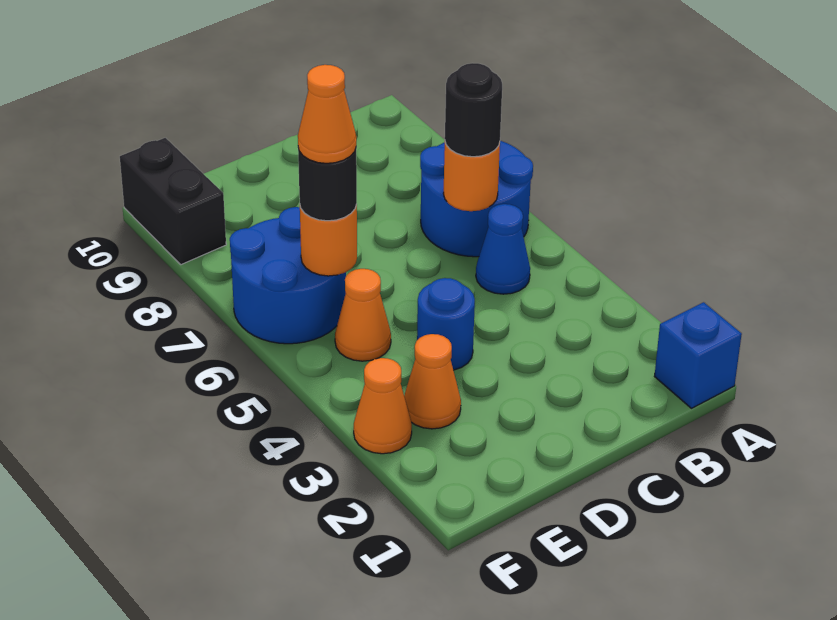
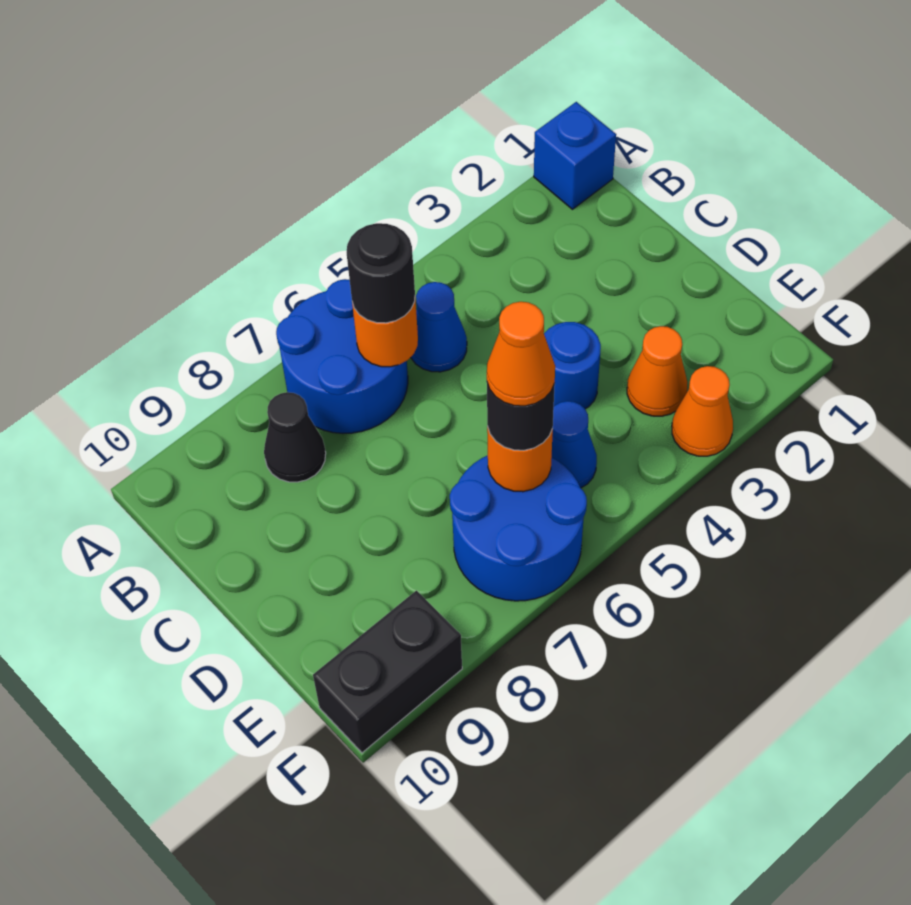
none -> black 1x1 cone [264,392,326,482]
orange 1x1 cone [335,269,391,361] -> blue 1x1 cone [552,401,597,488]

